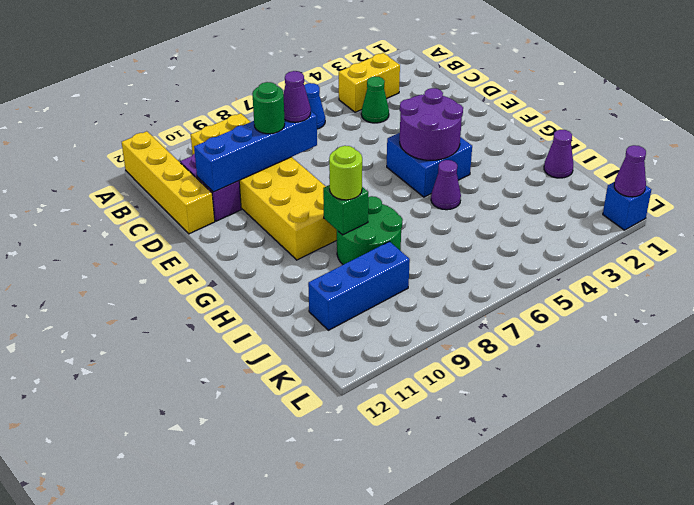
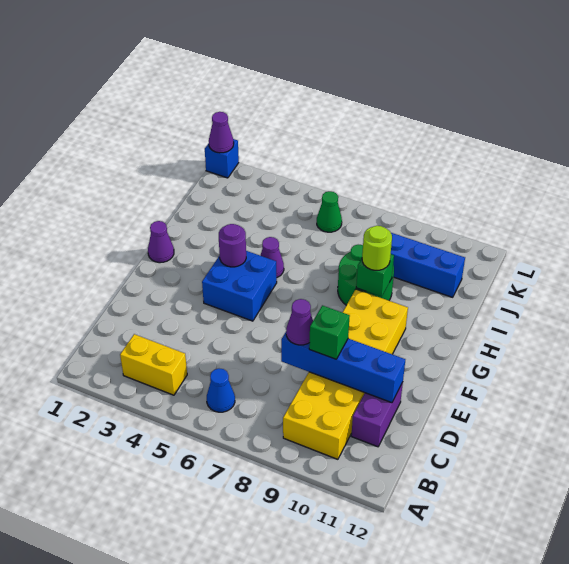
yellow 1x4 brick [122,131,215,234] -> none
green 1x1 cone [361,76,389,123] -> green 1x1 cone moved to [317,191,342,232]
green 1x1 round brick [252,82,285,134] -> green 1x1 brick [309,305,350,359]
purple 2x2 round brick [399,88,463,160] -> purple 1x1 round brick [219,224,246,267]
purple 1x1 cone [544,130,573,178] -> purple 1x1 cone moved to [148,221,174,263]

